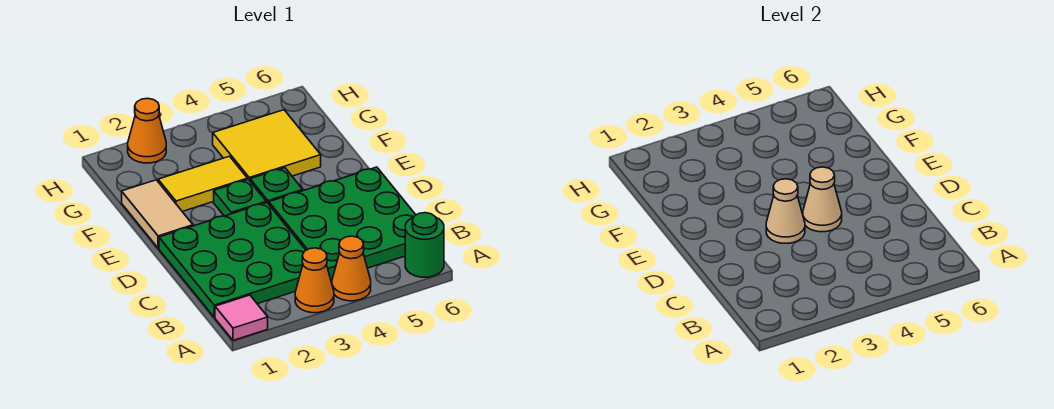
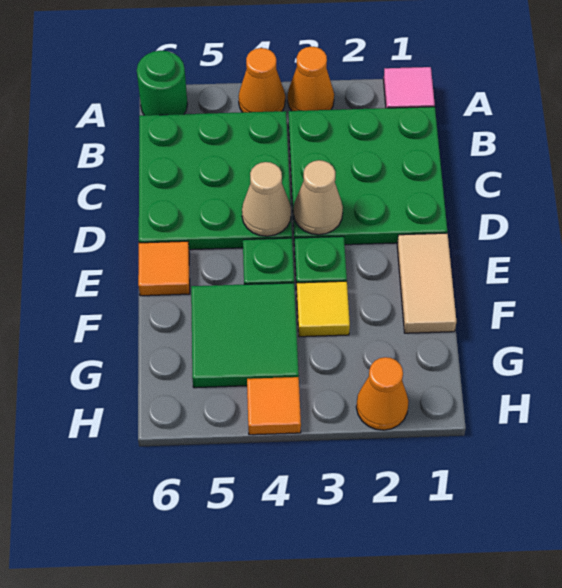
none -> orange 1x1 tile [138,241,190,296]
yellow 1x2 tile [158,156,247,211] -> yellow 1x1 tile [297,281,350,337]
yellow 2x2 tile [213,110,321,181] -> green 2x2 tile [191,283,299,388]
none -> orange 1x1 tile [247,377,301,435]

